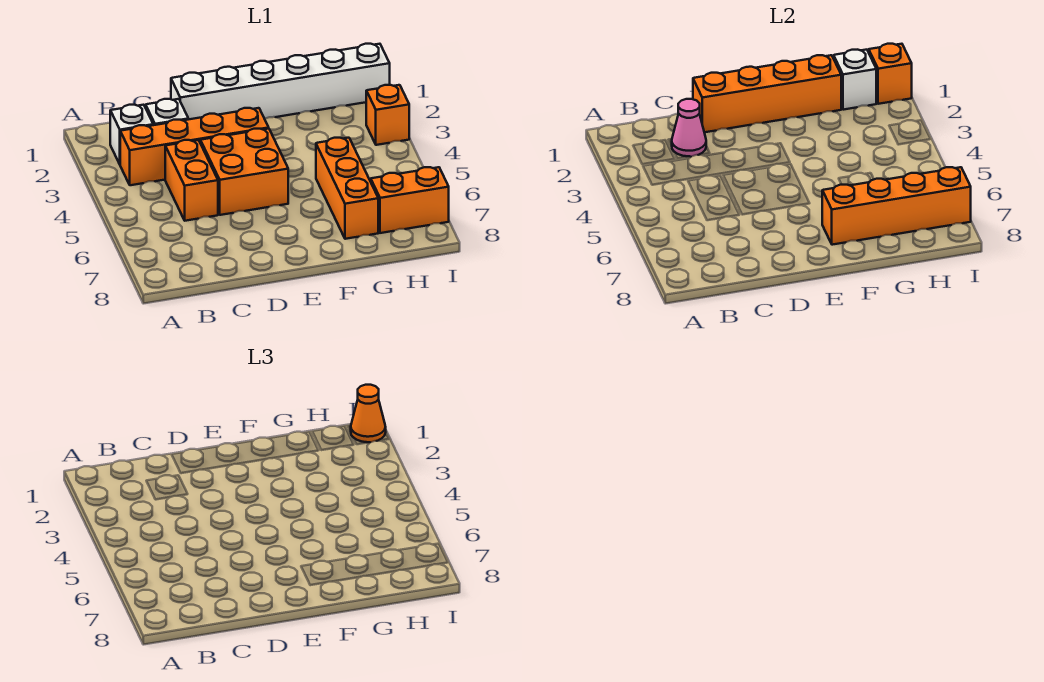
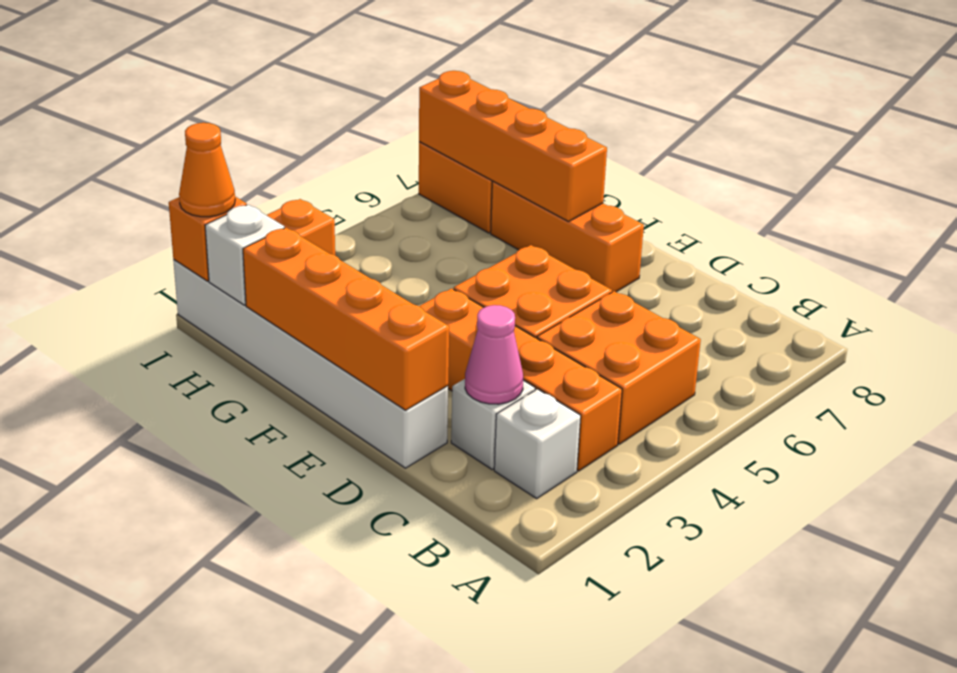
orange 1x2 brick [165,140,218,221] -> orange 2x2 brick [537,291,701,444]
orange 1x3 brick [316,138,378,239] -> orange 1x3 brick turned to [491,181,644,292]

